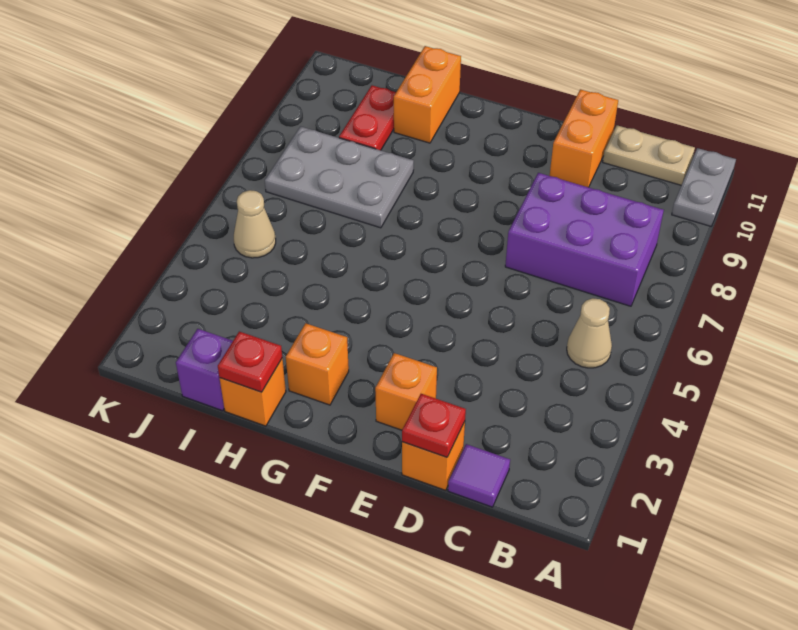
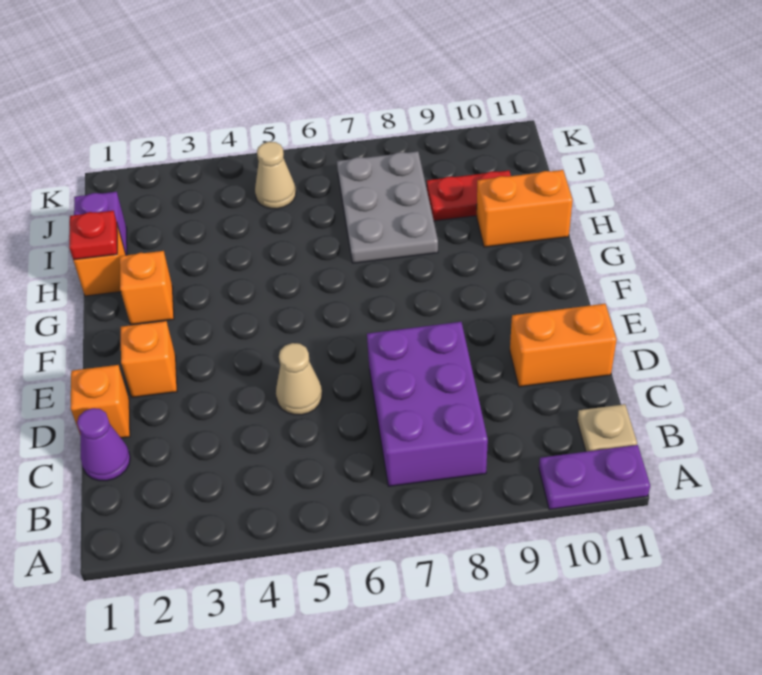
grey 1x2 plate [672,148,736,226] -> purple 1x2 plate [539,445,650,509]
tan 1x1 cone [567,298,612,368] -> tan 1x1 cone moved to [276,343,322,415]
tan 1x2 plate [603,125,695,185] -> tan 1x1 plate [577,404,637,452]
purple 1x1 tile [448,444,510,507] -> purple 1x1 cone [77,408,130,481]
red 1x1 plate [402,394,466,457] -> none

